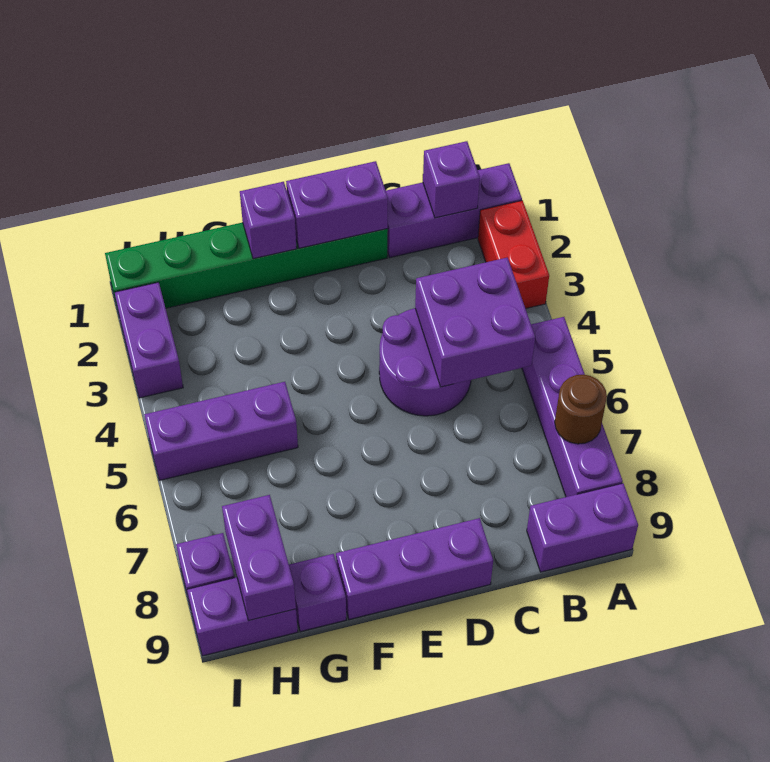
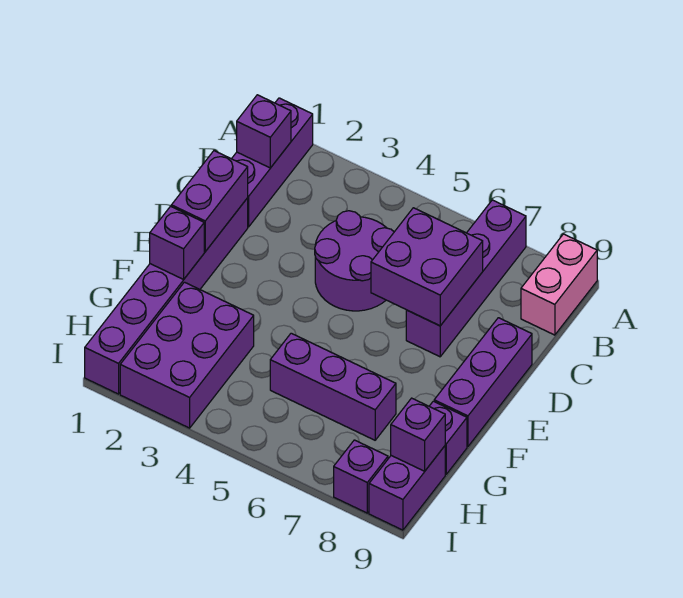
red 1x2 brick [478,201,549,309] -> none
purple 1x4 brick [522,317,623,497] -> purple 1x4 brick turned to [406,200,526,357]
brown 1x1 round brick [555,375,607,444] -> none
purple 1x2 brick [527,483,638,572] -> pink 1x2 brick [521,234,597,335]
purple 2x2 brick [415,257,535,387] -> purple 2x2 brick moved to [371,208,483,326]
green 1x6 brick [105,222,388,314] -> purple 1x6 brick [85,198,248,394]
purple 1x3 brick [144,382,298,480] -> purple 1x3 brick turned to [270,333,396,440]
purple 1x2 brick [222,495,296,620] -> purple 1x1 brick [391,398,445,471]
purple 1x2 brick [114,282,183,398] -> purple 2x3 brick [120,282,254,428]

